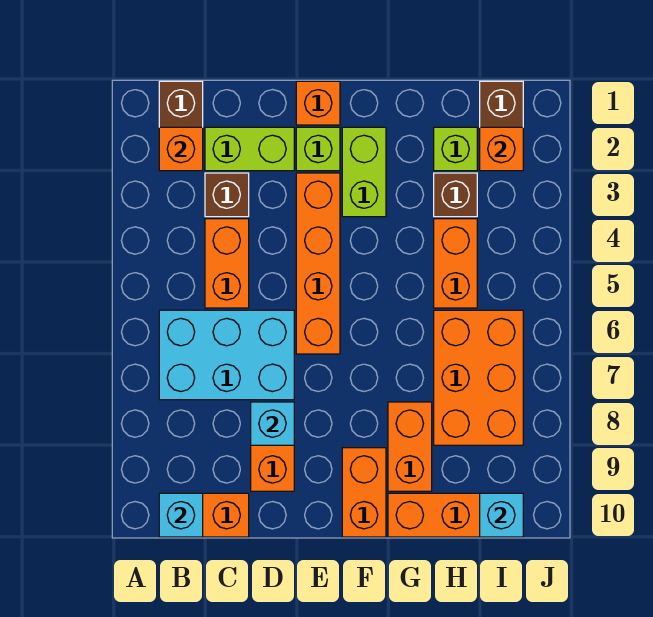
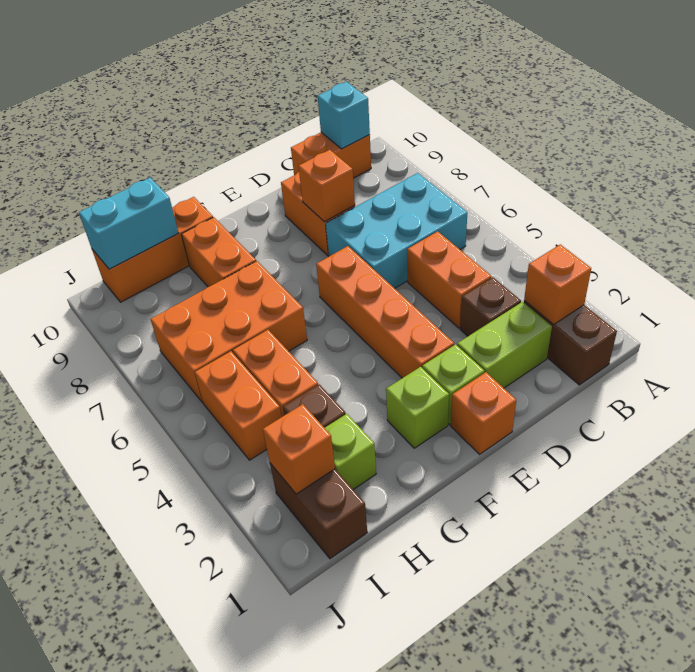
cyan 1x1 brick [251,402,294,445] -> orange 1x1 brick [298,150,355,222]
lime 1x2 brick [342,127,386,217] -> lime 1x1 brick [386,367,449,448]
orange 1x2 brick [342,448,386,537] -> orange 1x2 brick moved to [195,351,282,460]
orange 2x3 brick [434,310,523,445] -> orange 2x3 brick turned to [151,261,307,402]
cyan 1x1 brick [480,493,523,537] -> cyan 1x2 brick [79,178,178,269]

